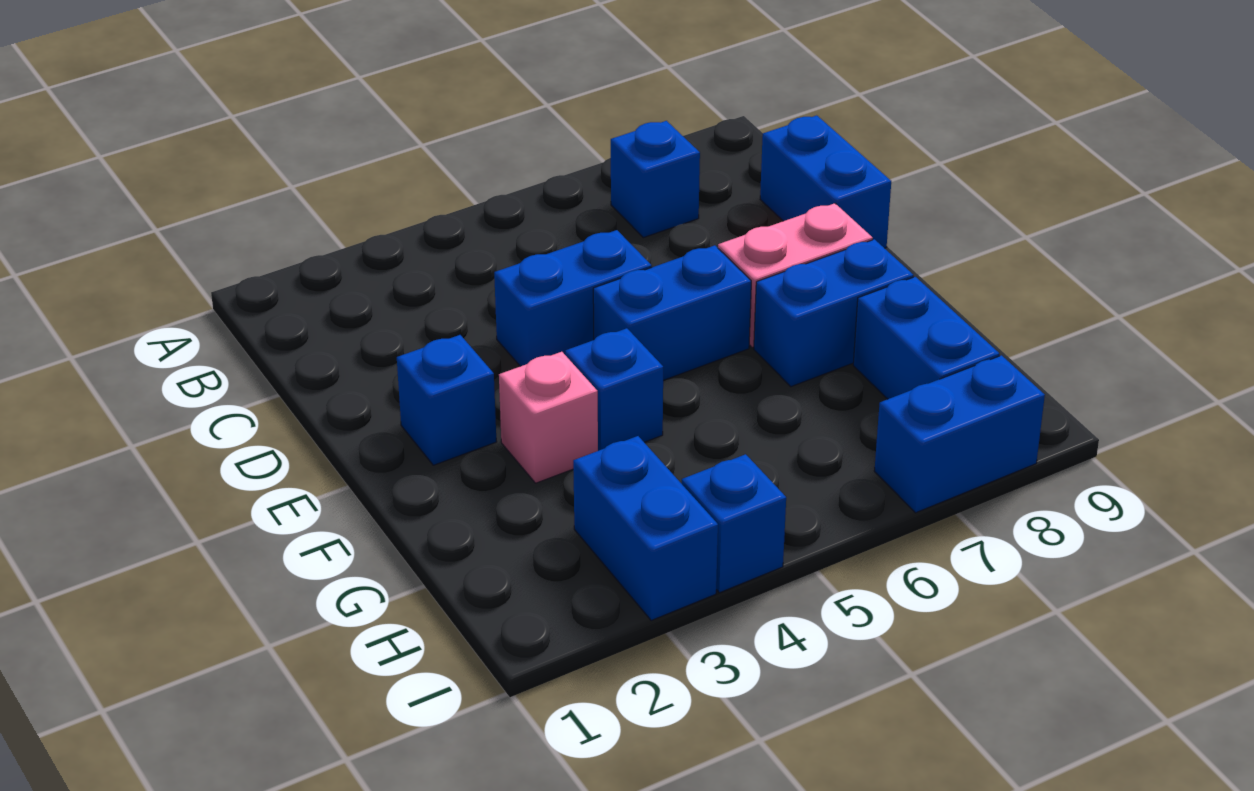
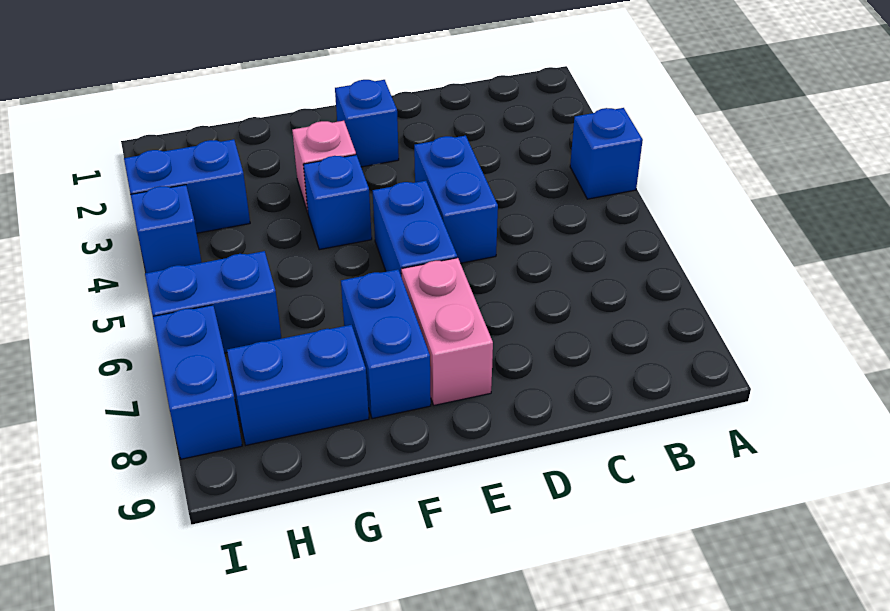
blue 1x1 brick [611,121,700,238] -> blue 1x1 brick moved to [570,108,643,199]
blue 1x2 brick [760,115,891,248] -> blue 1x2 brick moved to [145,251,281,353]

